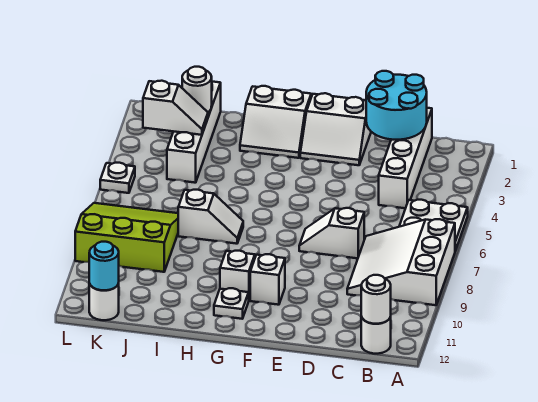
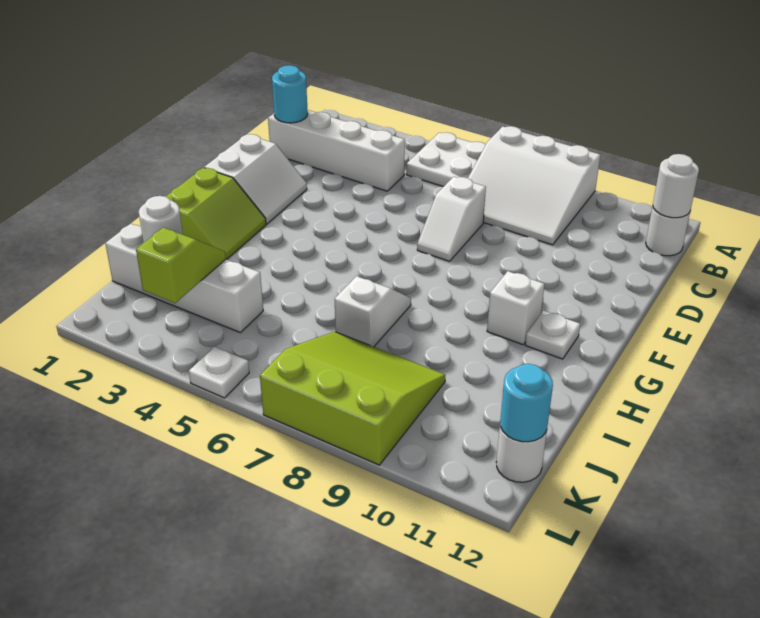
cyan 2x2 round brick [366,71,427,140] -> cyan 1x1 round brick [272,65,308,123]
white 1x1 brick [250,254,285,305] -> none
white 2x2 slope [240,86,311,158] -> lime 2x2 slope [166,168,266,260]
white 1x2 slope [143,81,208,135] -> lime 1x2 slope [136,228,226,303]
lime 3x3 slope [75,203,178,272] -> lime 3x3 slope turned to [260,332,445,465]

